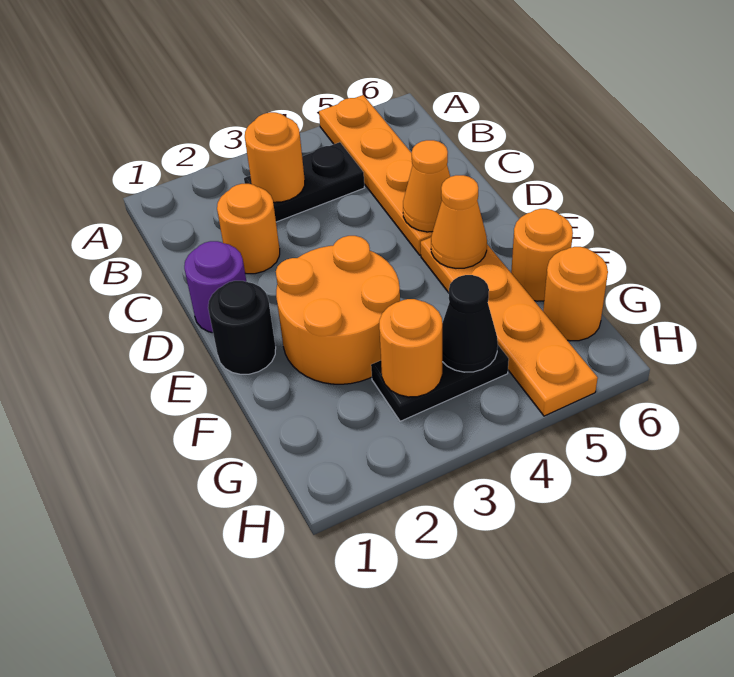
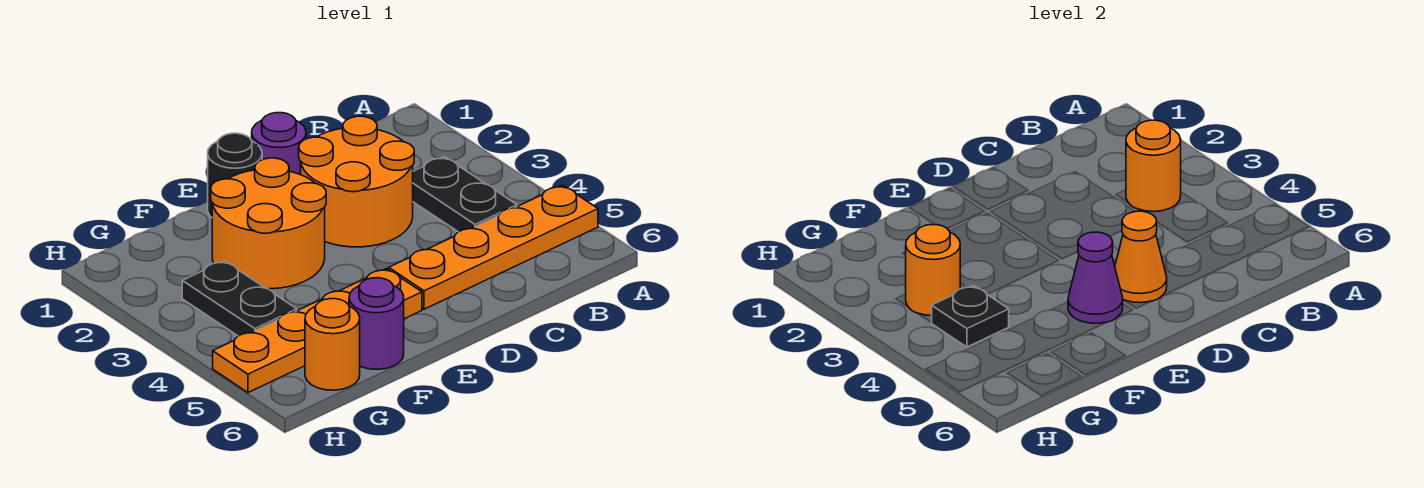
orange 1x1 round brick [217,184,280,274] -> orange 2x2 round brick [299,116,414,247]
orange 1x1 cone [431,175,487,268] -> purple 1x1 cone [1068,232,1123,323]
orange 1x1 round brick [511,209,573,301] -> purple 1x1 round brick [349,278,404,369]
black 1x1 cone [442,275,498,372] -> black 1x1 plate [932,285,1009,347]

